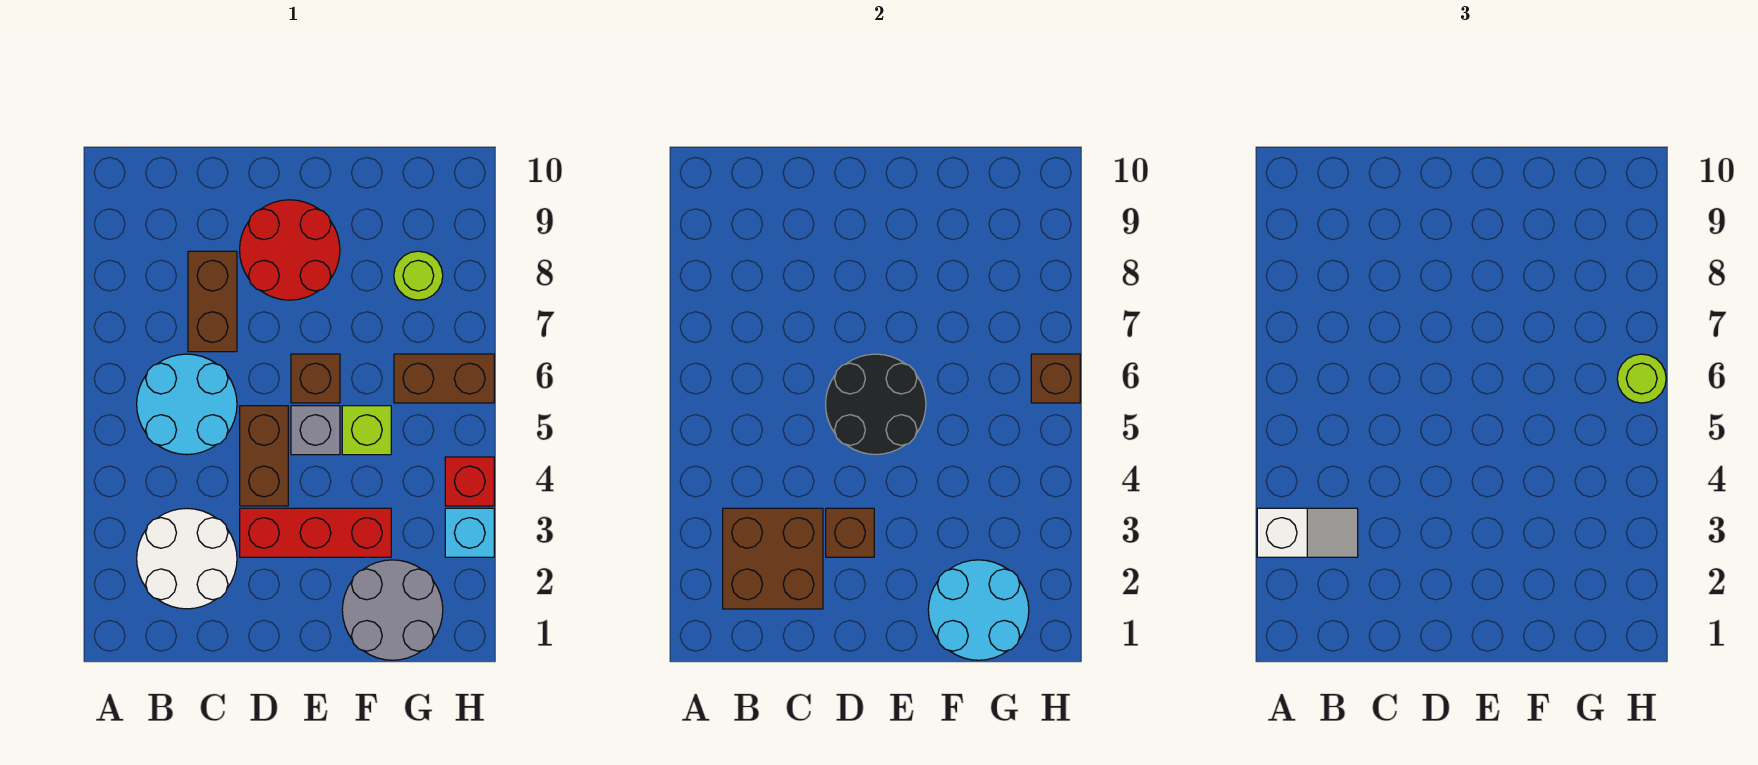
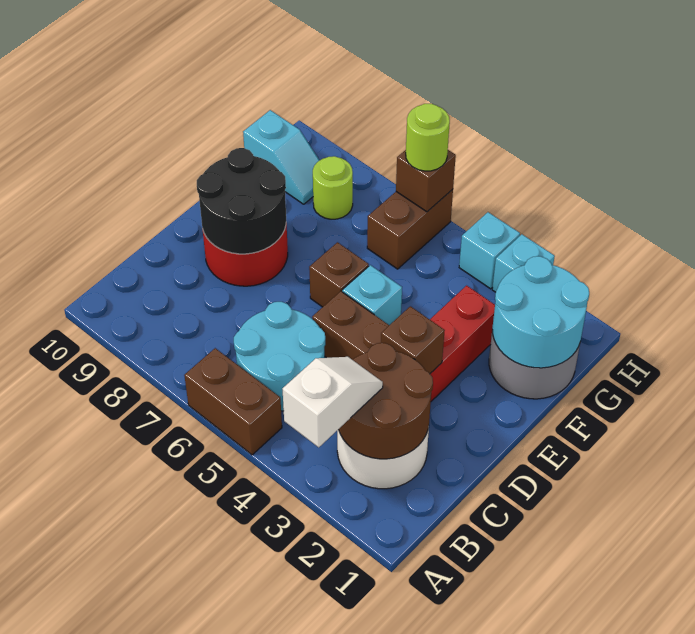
brown 2x2 brick [723,508,823,609] -> brown 2x2 round brick [339,343,433,459]
brown 1x2 brick [188,251,237,352] -> brown 1x2 brick moved to [184,348,282,455]
black 2x2 round brick [826,354,926,455] -> black 2x2 round brick moved to [197,148,286,254]
grey 1x1 brick [291,406,340,455] -> cyan 1x1 brick [342,265,402,325]
lime 1x1 brick [342,406,391,455] -> none
none -> cyan 1x2 slope [243,110,319,204]
red 1x1 brick [445,457,494,506] -> cyan 1x1 brick [459,212,520,289]

